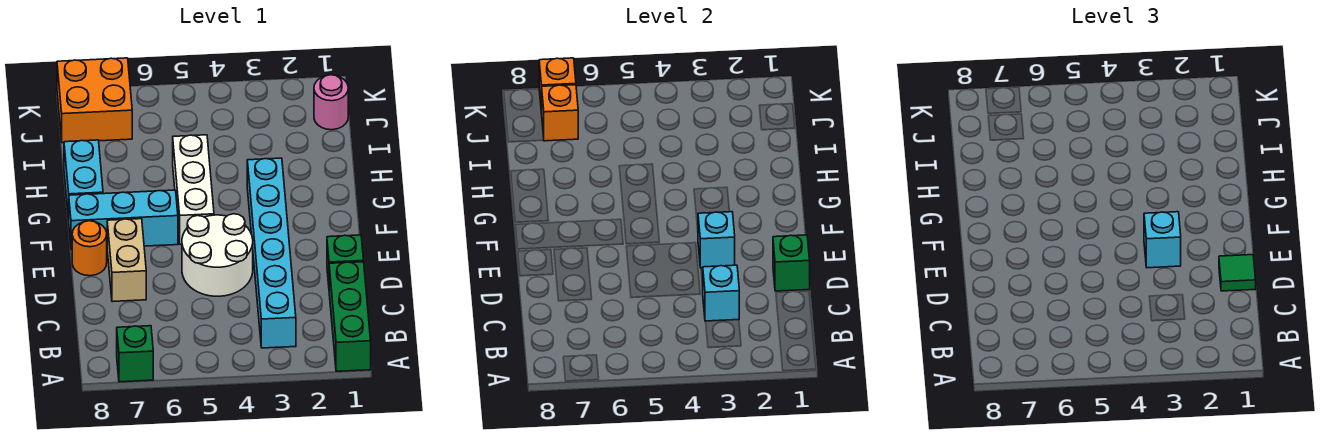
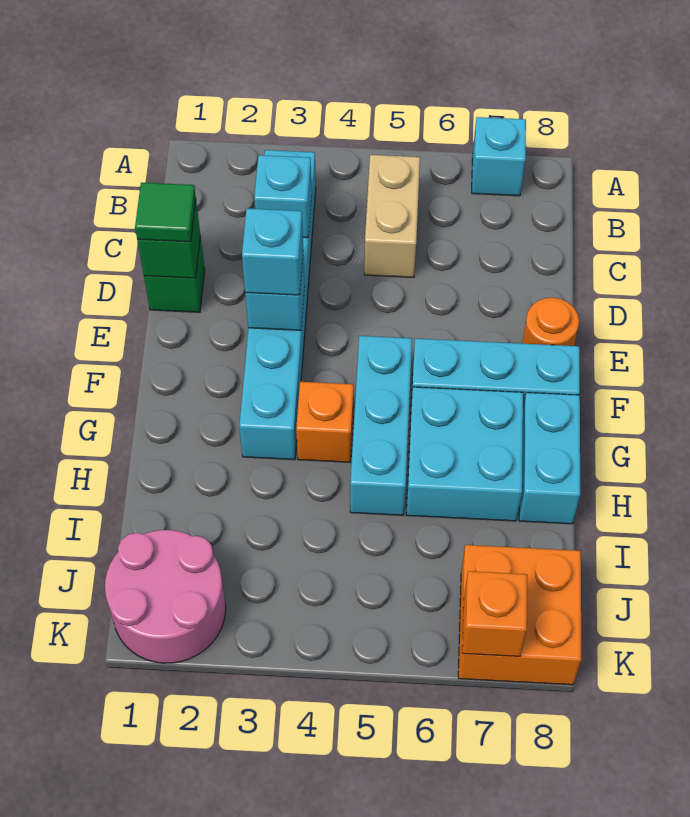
green 1x3 brick [329,262,371,371] -> none
green 1x1 brick [117,326,153,382] -> cyan 1x1 brick [472,117,526,196]
white 2x2 round brick [182,214,253,296] -> none
tan 1x2 brick [107,219,146,302] -> tan 1x2 brick moved to [364,155,420,277]
white 1x3 brick [173,135,214,244] -> cyan 1x3 brick [350,336,412,515]
none -> cyan 2x2 brick [406,387,523,521]
pink 1x1 round brick [314,75,348,130] -> pink 2x2 round brick [105,530,226,663]
orange 1x1 brick [542,85,578,141] -> orange 1x1 brick moved to [296,382,354,462]

